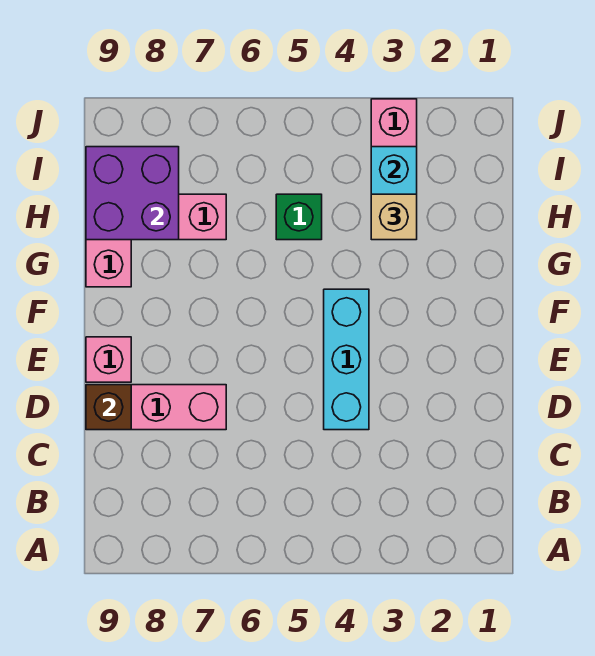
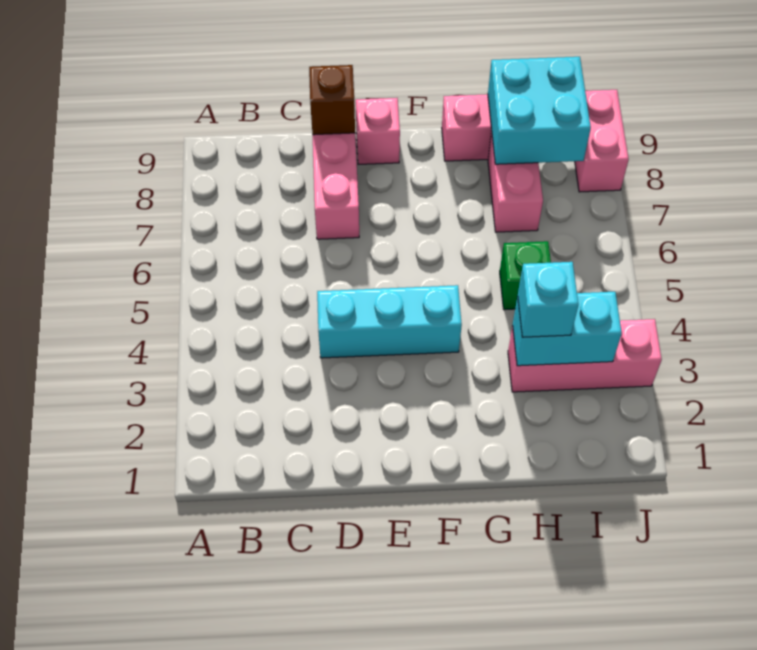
tan 1x1 brick [371,194,417,240] -> cyan 1x1 brick [518,262,578,337]
purple 2x2 brick [86,147,179,240] -> cyan 2x2 brick [488,57,591,164]
none -> pink 1x2 brick [575,90,629,192]

